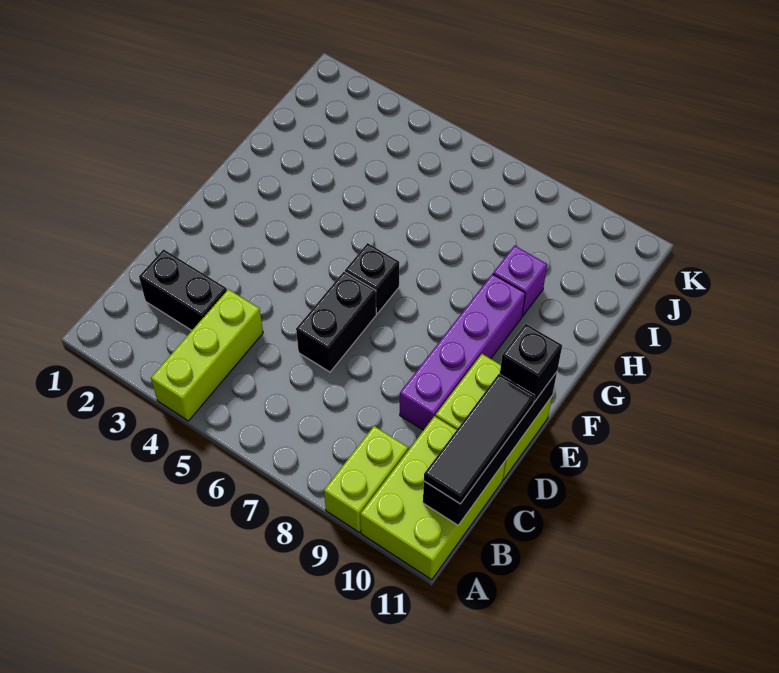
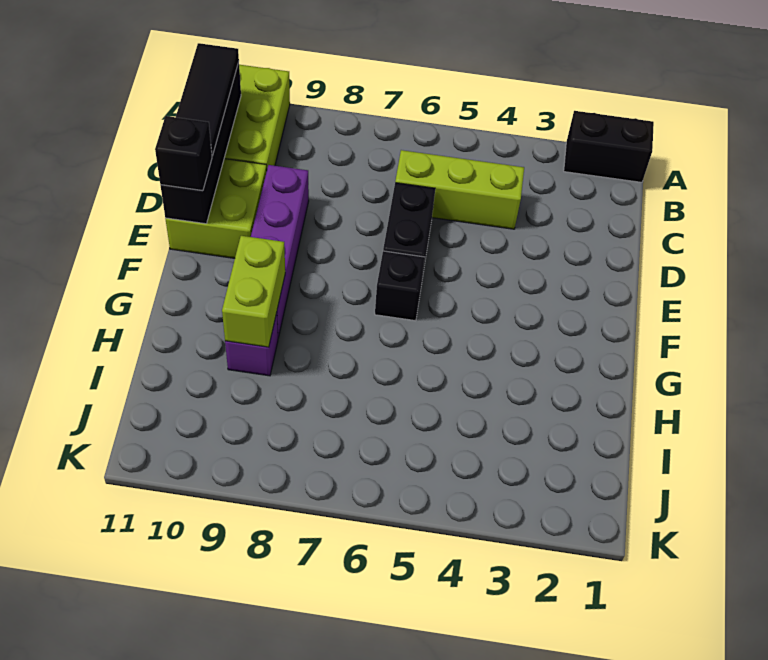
lime 1x3 brick [151,289,263,421] -> lime 1x3 brick turned to [395,150,524,229]
lime 1x2 brick [324,426,408,532] -> lime 1x2 brick moved to [222,236,285,347]
black 1x2 brick [139,249,227,330] -> black 1x2 brick moved to [564,111,654,182]

